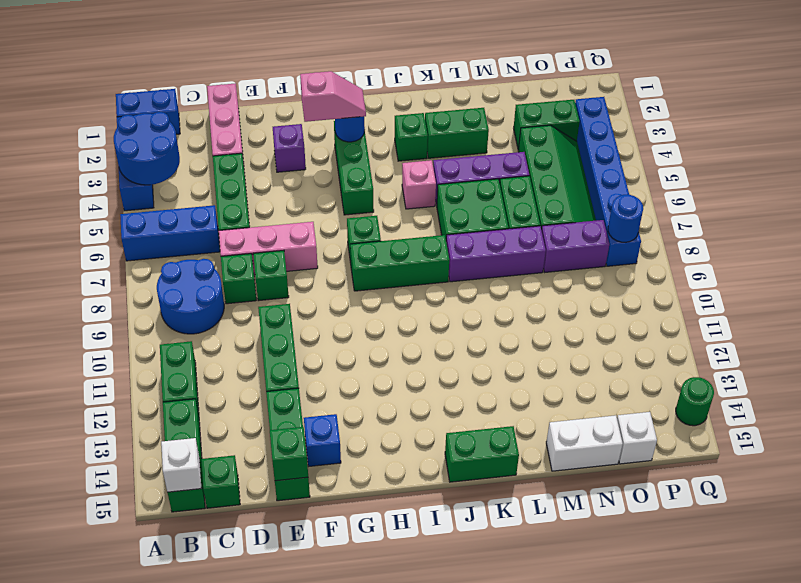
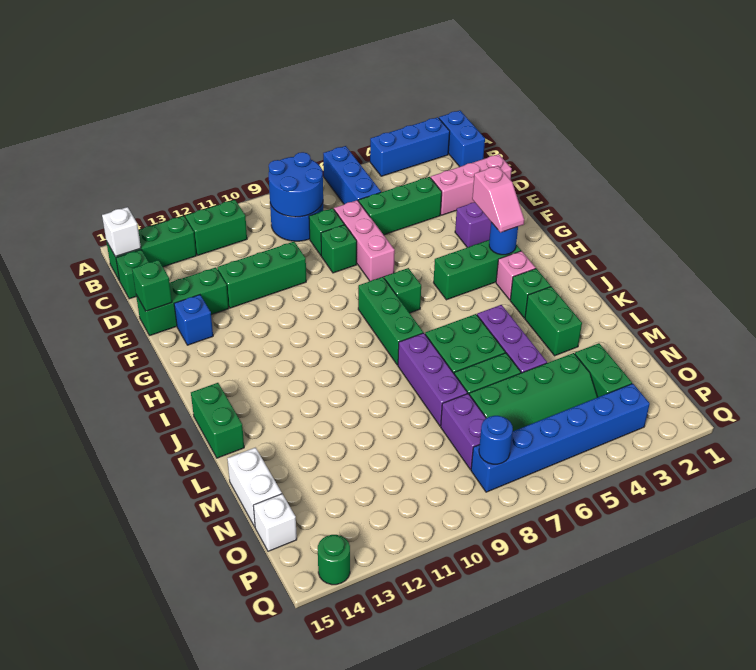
blue 2x2 round brick [114,112,180,185] -> blue 2x2 round brick moved to [269,152,323,217]
pink 1x1 brick [402,160,436,209] -> pink 1x1 brick moved to [496,251,536,300]

